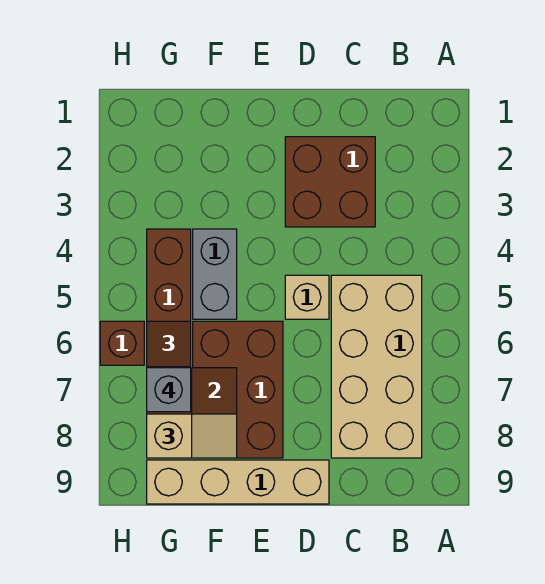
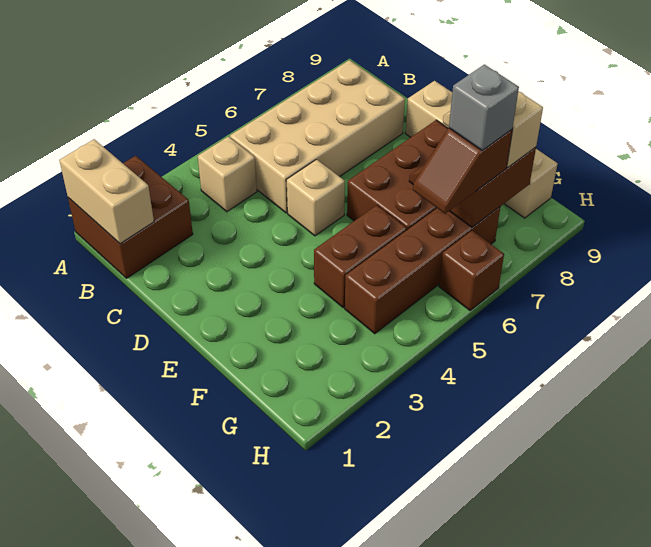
none -> tan 1x2 brick [59,139,154,244]
none -> tan 1x1 brick [198,136,257,212]
brown 2x2 brick [285,137,375,227] -> brown 2x2 brick moved to [68,156,193,278]
grey 1x2 brick [193,229,237,319] -> brown 1x2 brick [314,205,407,308]

